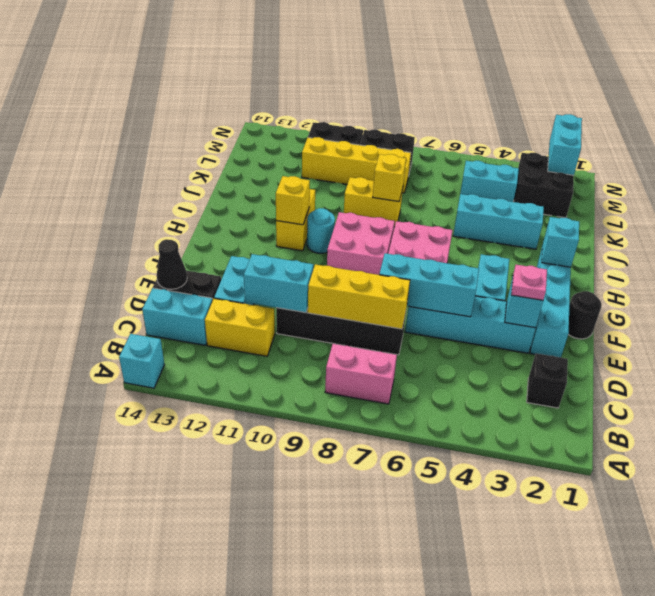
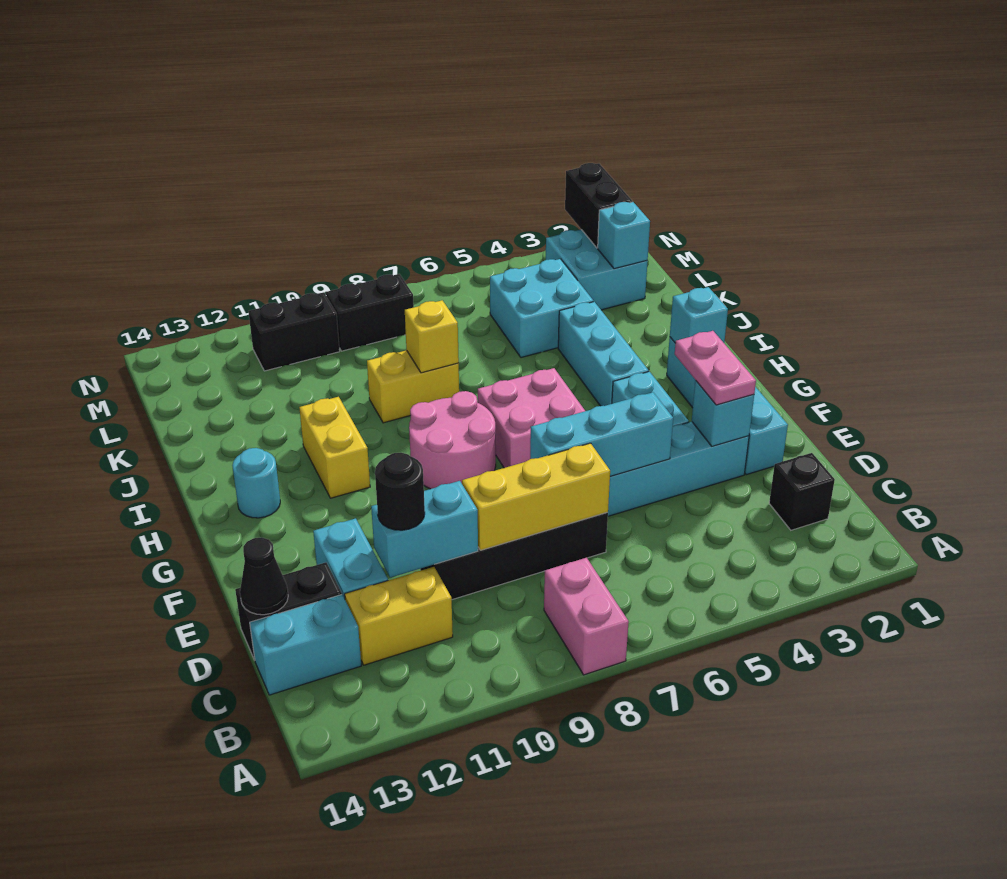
cyan 1x1 brick [119,334,164,388] -> cyan 1x1 brick moved to [598,202,650,269]
pink 1x2 brick [325,344,397,404] -> pink 1x2 brick turned to [544,558,629,675]
pink 1x1 plate [511,265,547,300] -> pink 1x2 plate [675,331,756,405]
black 1x1 round brick [568,291,602,339] -> black 1x1 round brick moved to [375,453,425,530]
pink 2x2 brick [327,212,395,275] -> pink 2x2 round brick [409,391,496,489]
cyan 1x1 round brick [307,208,335,253] -> cyan 1x1 round brick moved to [232,448,280,518]
yellow 1x1 brick [276,176,310,225] -> none
cyan 1x3 brick [453,194,544,249] -> cyan 1x3 brick turned to [558,302,649,406]
black 2x2 brick [514,153,574,218] -> cyan 2x2 brick [546,229,648,310]
cyan 1x2 brick [460,161,519,202] -> cyan 2x2 brick [490,259,593,358]
yellow 1x4 brick [302,137,411,193] -> none
cyan 1x2 brick [548,114,582,175] -> black 1x2 brick [565,163,632,248]

